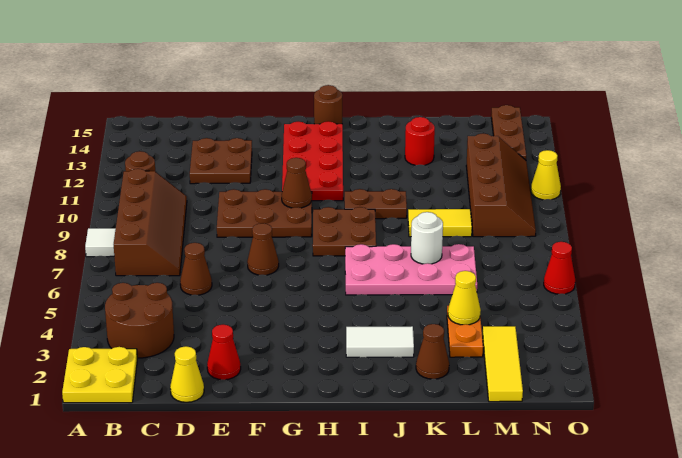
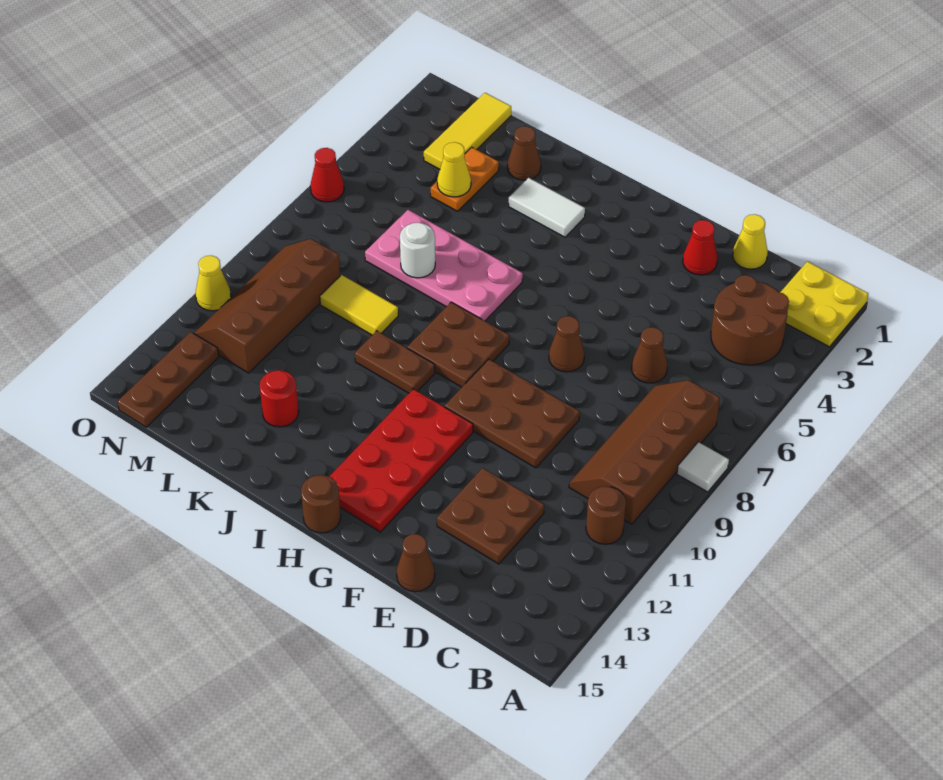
brown 1x1 cone [282,158,312,208] -> brown 1x1 cone moved to [397,534,435,592]

